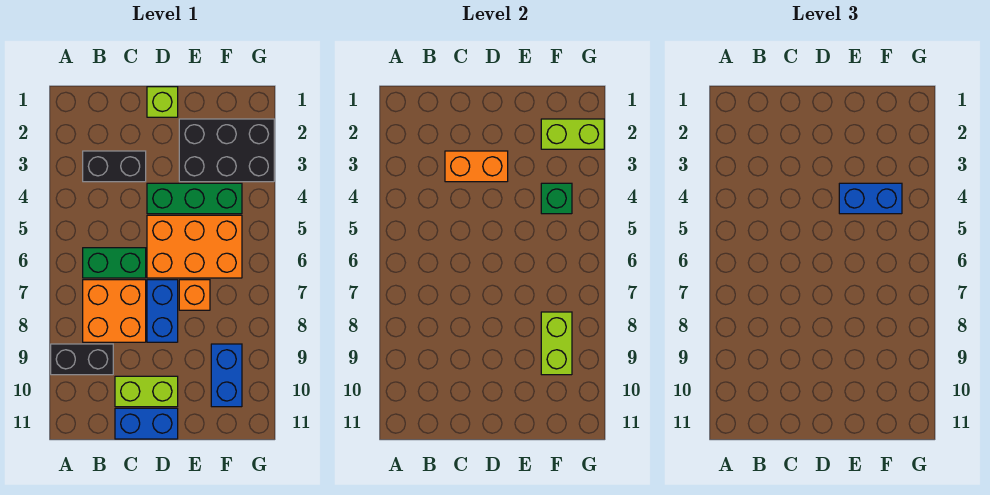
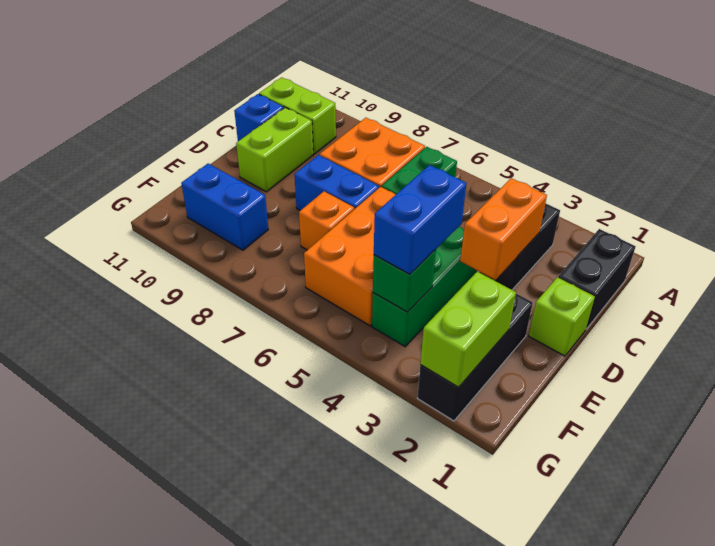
black 1x2 brick [51,344,113,375] -> black 1x2 brick moved to [558,229,636,329]
blue 1x2 brick [115,408,178,439] -> blue 1x1 brick [234,94,284,141]
black 2x3 brick [179,119,274,182] -> black 1x3 brick [418,294,533,421]
lime 1x2 brick [541,312,572,375] -> lime 1x2 brick moved to [259,77,336,154]

